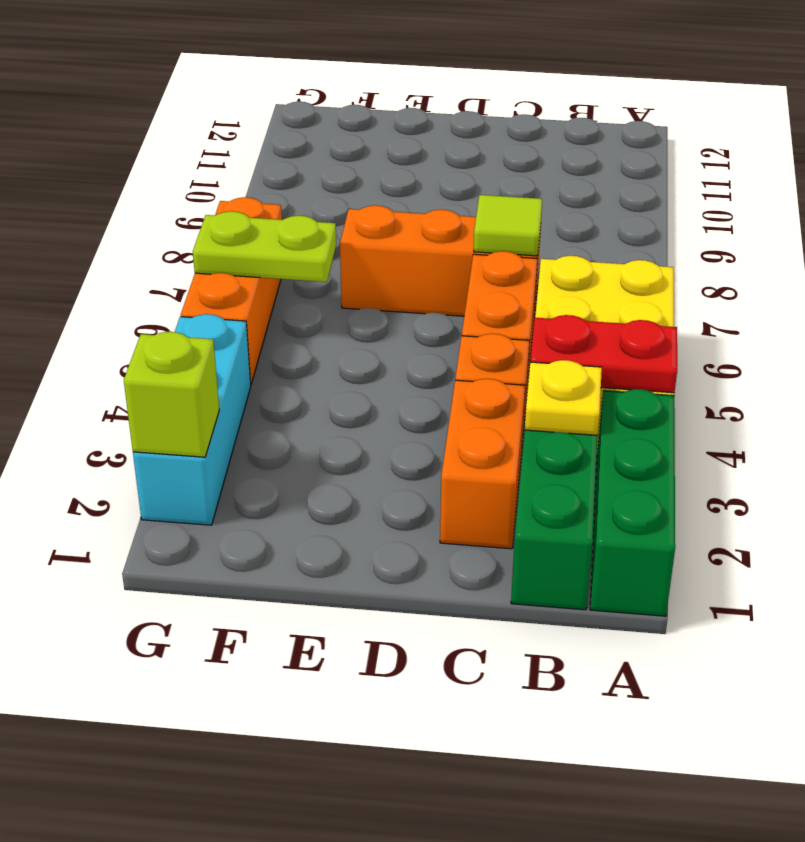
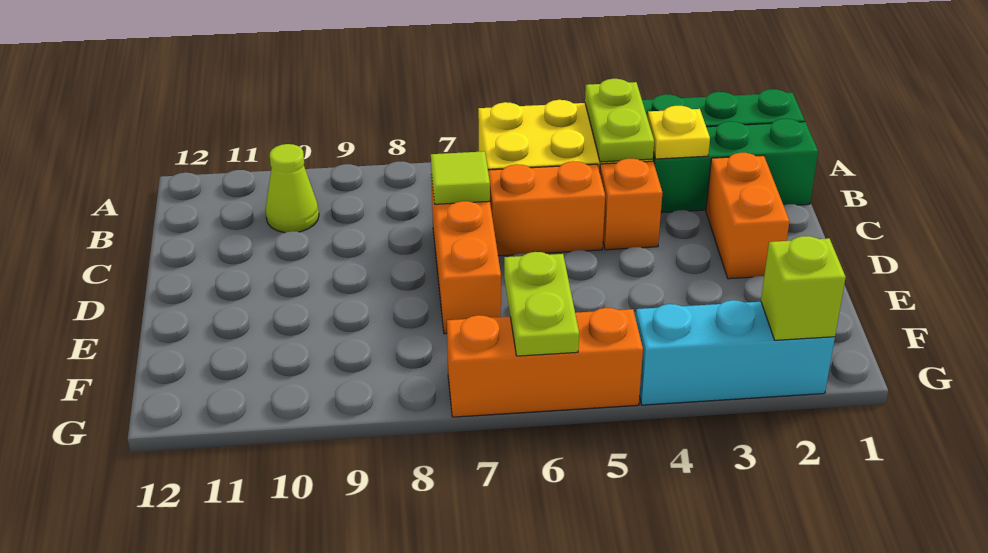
red 1x2 plate [530,315,677,393] -> lime 1x2 plate [585,79,654,162]
none -> lime 1x1 cone [265,144,319,233]
orange 1x2 brick [440,379,525,549] -> orange 1x2 brick turned to [706,153,789,279]

